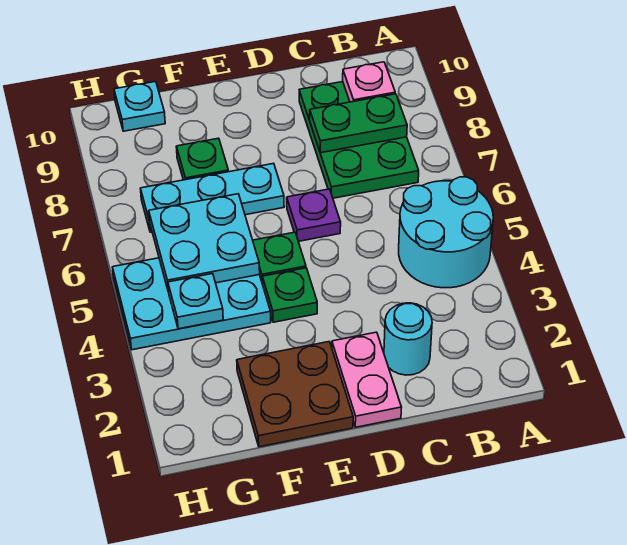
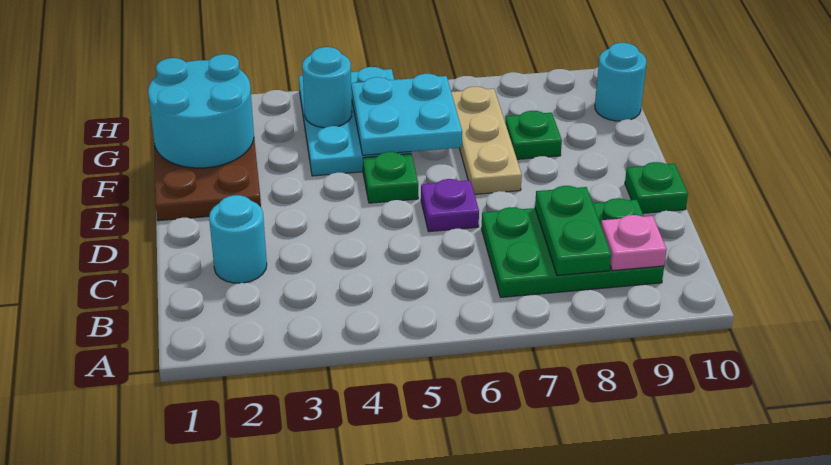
cyan 2x2 round brick [399,177,493,288] -> cyan 2x2 round brick moved to [148,54,254,168]
pink 1x2 plate [332,332,402,427] -> none
green 1x1 plate [262,268,317,322] -> green 1x1 plate moved to [625,162,688,213]
cyan 1x3 plate [140,163,284,232] -> tan 1x3 plate [451,87,522,194]
cyan 1x1 plate [168,274,223,329] -> cyan 1x1 round brick [302,47,352,128]
cyan 1x1 plate [114,81,165,131] -> cyan 1x1 round brick [595,43,646,121]

